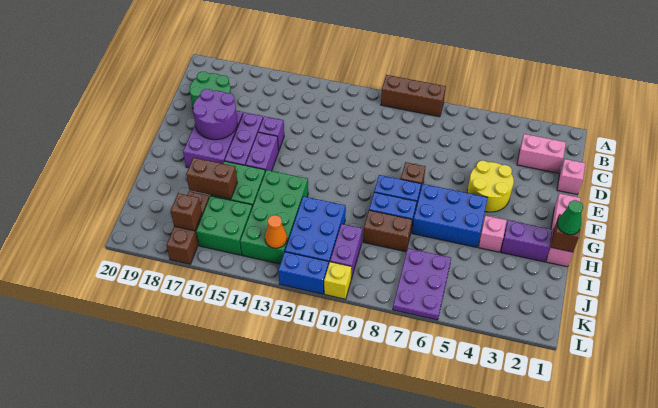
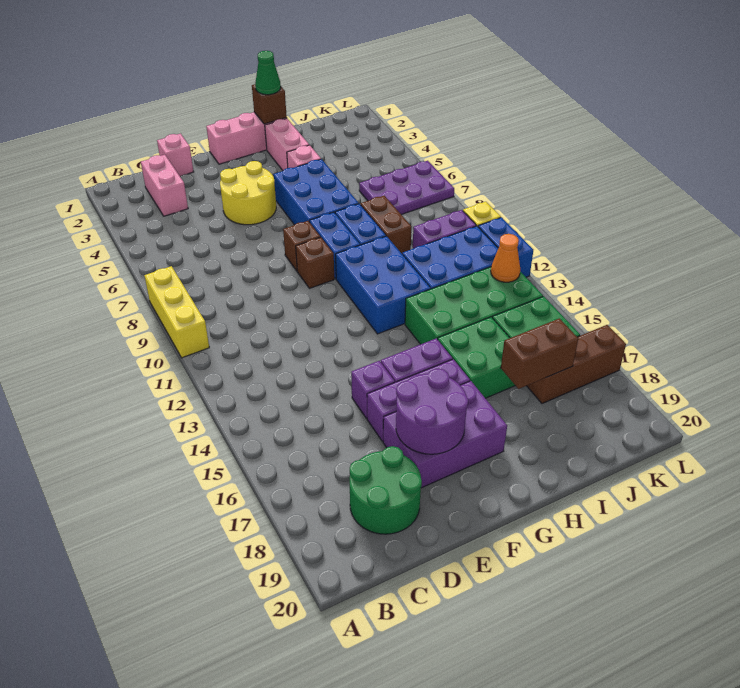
brown 1x3 brick [381,75,446,117] -> yellow 1x3 brick [144,266,209,358]
none -> blue 2x3 brick [336,236,431,334]
purple 1x2 brick [501,220,552,262] -> pink 1x2 brick [265,119,309,170]
brown 1x2 brick [186,158,237,199] -> brown 1x2 brick turned to [501,318,578,389]
brown 1x1 brick [171,193,202,231] -> brown 1x1 brick moved to [296,237,334,288]

